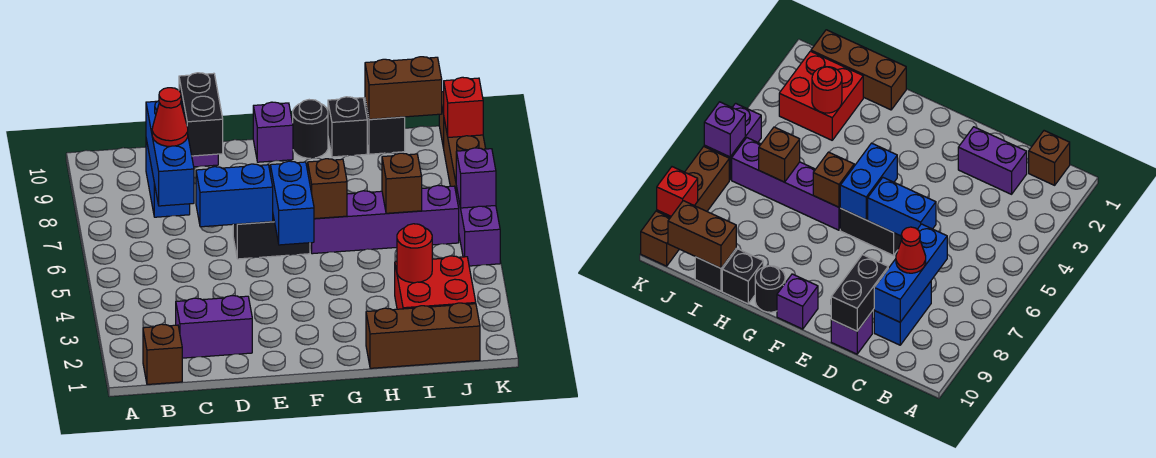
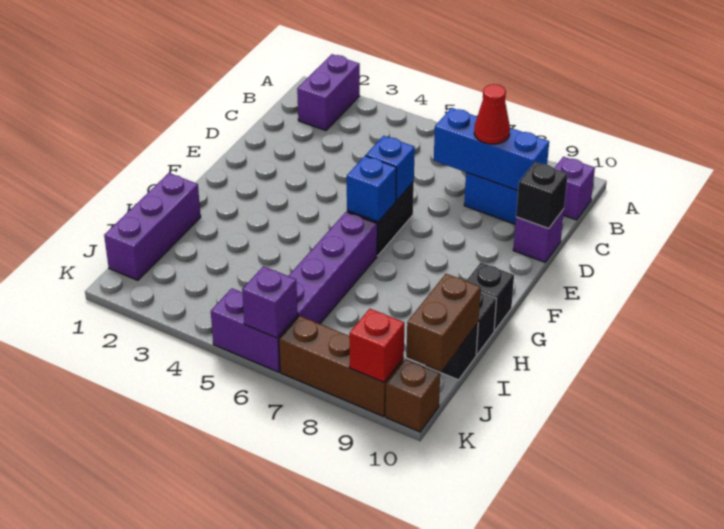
brown 1x1 brick [143,324,182,384] -> none
purple 1x2 brick [176,296,252,358] -> purple 1x2 brick moved to [297,54,360,131]
blue 1x2 brick [196,164,273,227] -> blue 1x1 brick [366,136,415,201]
black 1x2 brick [179,73,223,156] -> black 1x1 brick [516,162,568,229]
blue 1x2 brick [270,161,314,245] -> blue 1x1 brick [347,156,396,222]
purple 1x1 brick [253,102,293,162] -> purple 1x1 brick moved to [554,157,595,220]
brown 1x1 brick [308,159,347,219] -> none
black 1x1 round brick [293,100,328,158] -> black 1x1 brick [467,263,514,331]
brown 1x3 brick [366,303,480,368] -> purple 1x3 brick [104,173,201,280]
red 2x2 brick [395,256,476,309] -> none
red 1x1 round brick [397,224,432,283] -> none
brown 1x1 brick [382,153,422,213] -> none

